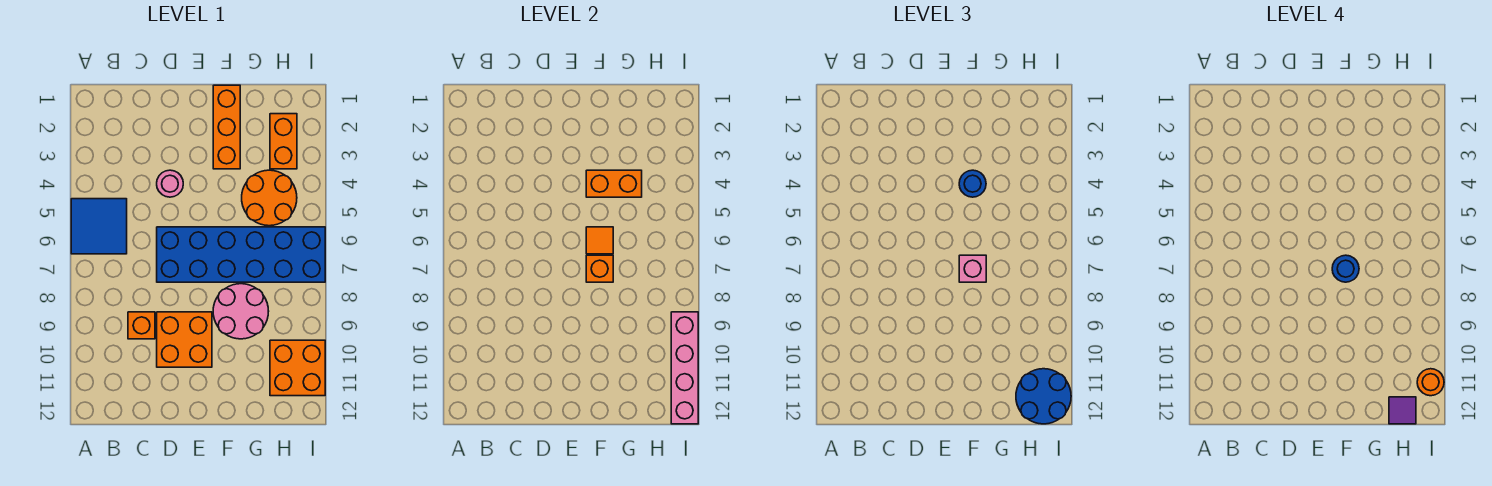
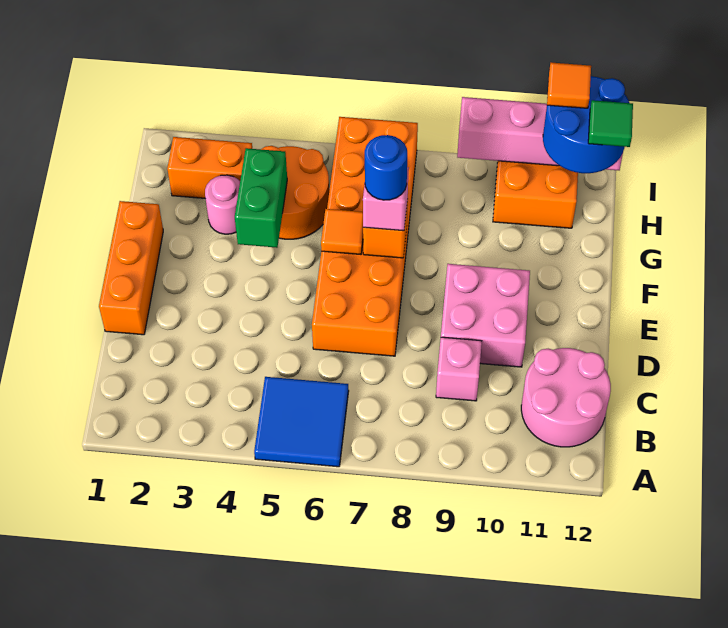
orange 1x1 brick [128,312,155,339] -> pink 1x1 brick [436,337,482,401]
pink 1x1 round brick [157,170,183,197] -> pink 1x1 round brick moved to [205,175,240,234]
blue 2x6 brick [157,227,325,282] -> orange 2x6 brick [312,117,418,356]
orange 2x2 brick [157,312,212,367] -> pink 2x2 brick [441,264,530,367]
orange 1x3 brick [213,85,240,169] -> orange 1x3 brick turned to [99,201,163,335]
orange 1x2 brick [586,170,642,197] -> green 1x2 brick [235,148,287,248]
blue 1x1 round brick [959,170,986,197] -> none
pink 2x2 round brick [213,284,269,339] -> pink 2x2 round brick moved to [521,348,611,447]
purple 1x1 tile [1389,397,1416,424] -> green 1x1 tile [588,100,633,147]
orange 1x1 round brick [1417,369,1444,396] -> orange 1x1 tile [547,63,591,108]

